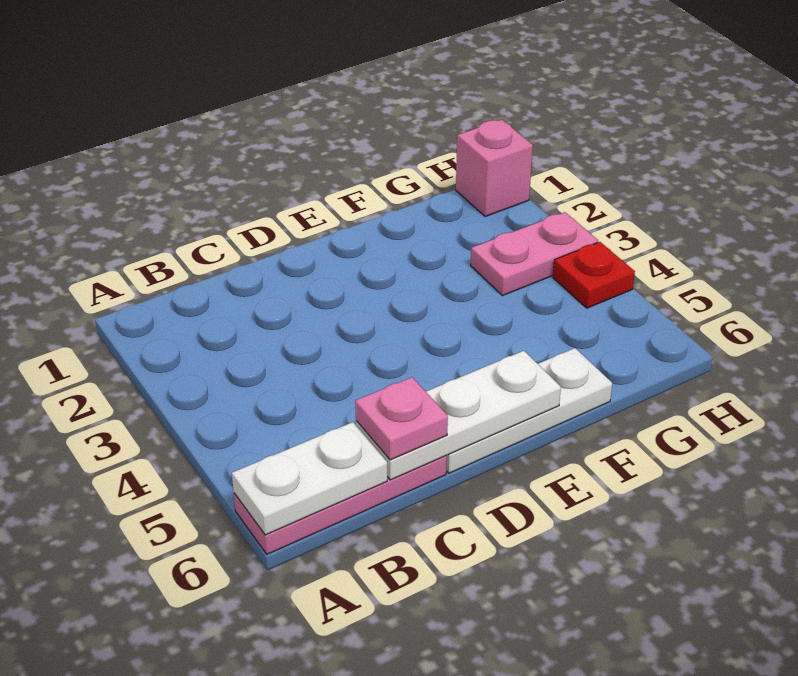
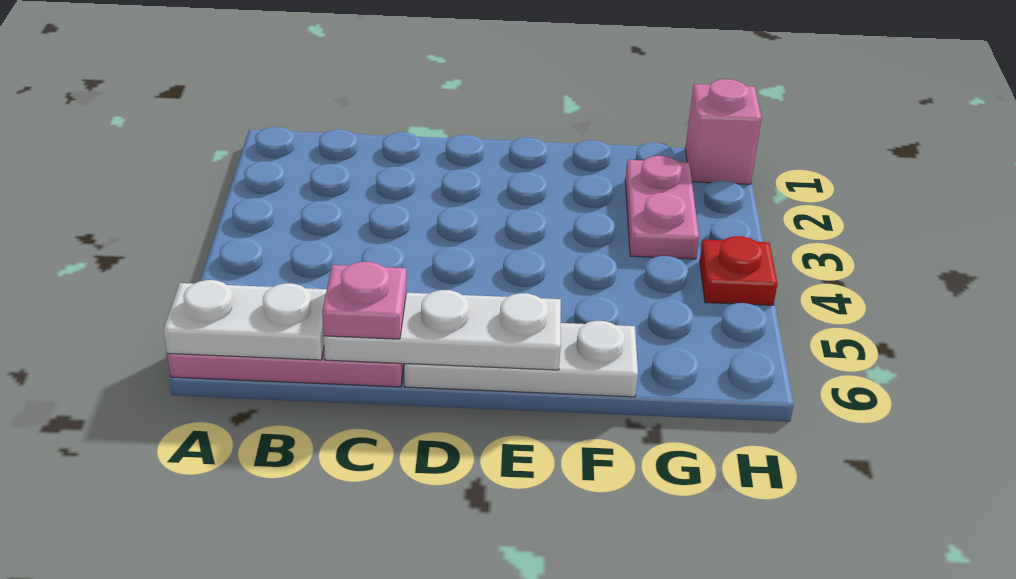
pink 1x2 plate [471,212,598,296] -> pink 1x2 plate turned to [625,156,699,259]

